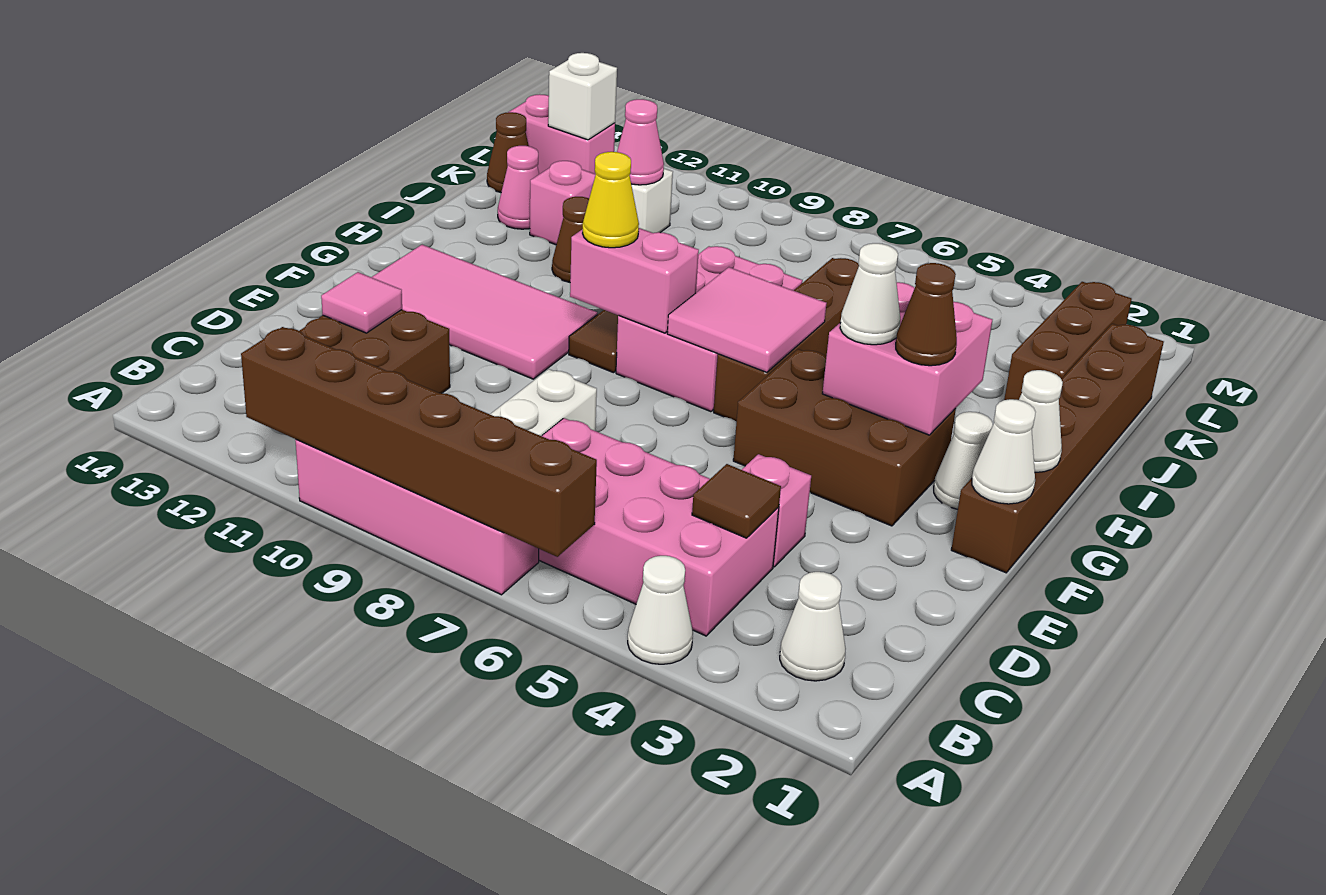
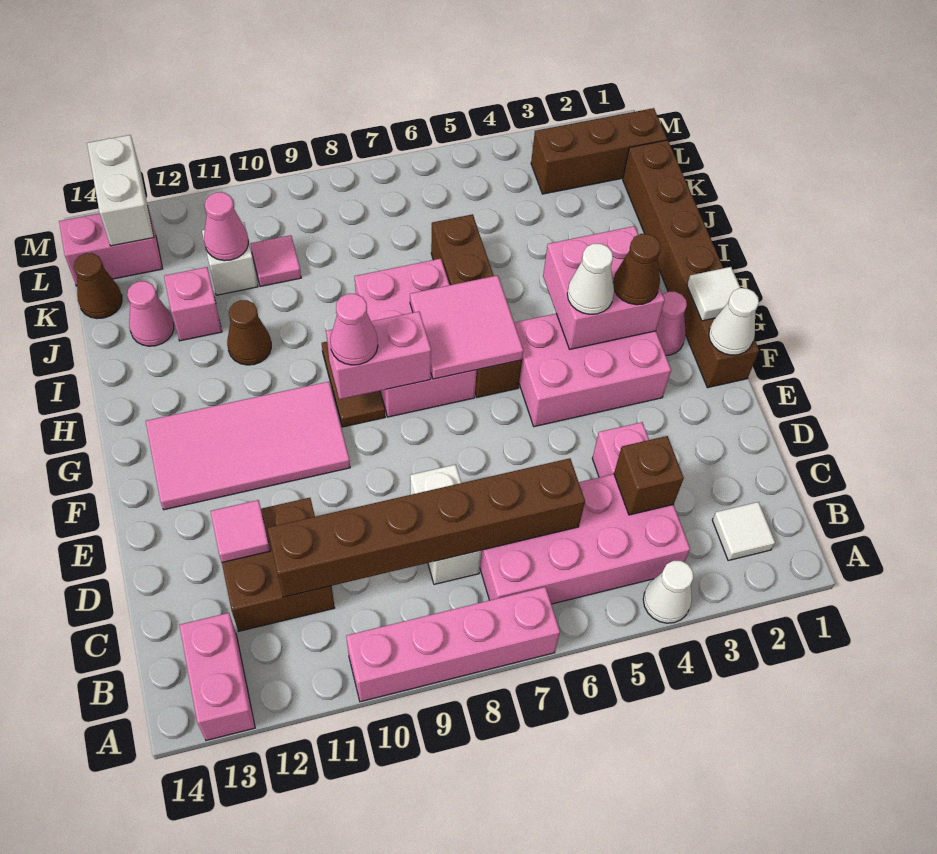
brown 1x6 brick [241,327,597,557] -> brown 1x6 brick moved to [267,458,585,597]
none -> pink 1x2 brick [180,613,255,740]
white 1x1 cone [780,572,846,681] -> white 1x1 tile [712,502,775,561]
brown 1x1 tile [692,464,781,538] -> brown 1x1 brick [614,436,684,515]
brown 2x3 brick [733,349,956,526] -> pink 2x3 brick [514,314,671,427]
white 1x1 cone [1019,370,1063,472] -> white 1x1 tile [687,267,740,321]
white 1x1 cone [934,412,993,509] -> pink 1x1 cone [656,292,687,355]
yellow 1x1 cone [583,152,639,248] -> pink 1x1 cone [330,294,378,365]
brown 1x3 brick [1004,282,1132,400] -> brown 1x3 brick turned to [531,108,667,194]
none -> pink 1x1 tile [250,235,301,286]
white 1x1 brick [548,53,617,140] -> white 1x2 brick [87,135,154,246]

